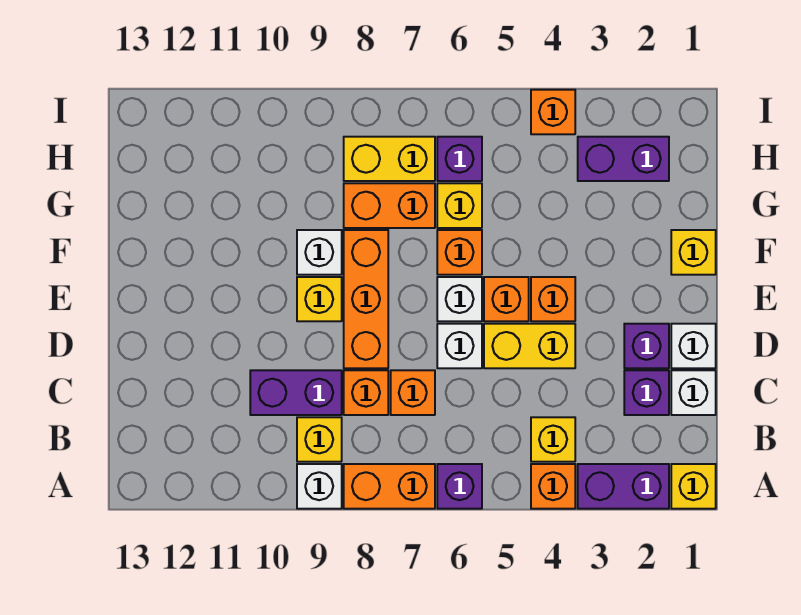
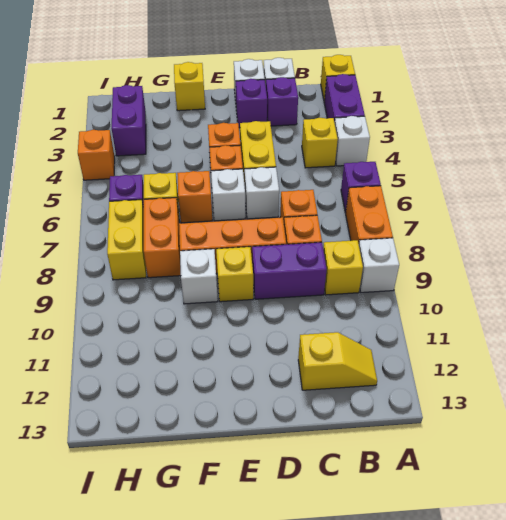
orange 1x1 brick [531,464,575,509] -> white 1x1 brick [335,116,370,166]
none -> yellow 1x2 slope [298,332,377,390]
purple 1x2 brick [250,370,342,415] -> purple 1x2 brick turned to [252,242,327,299]

